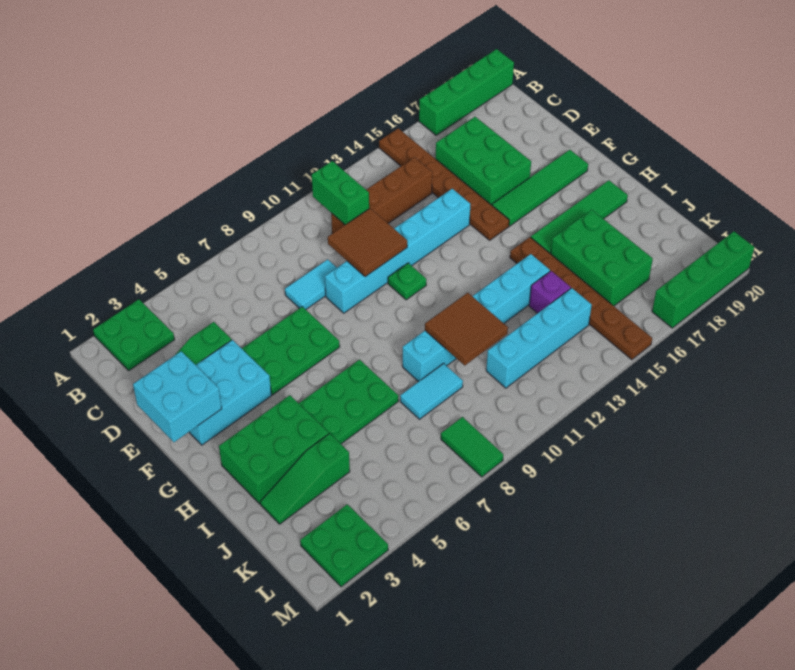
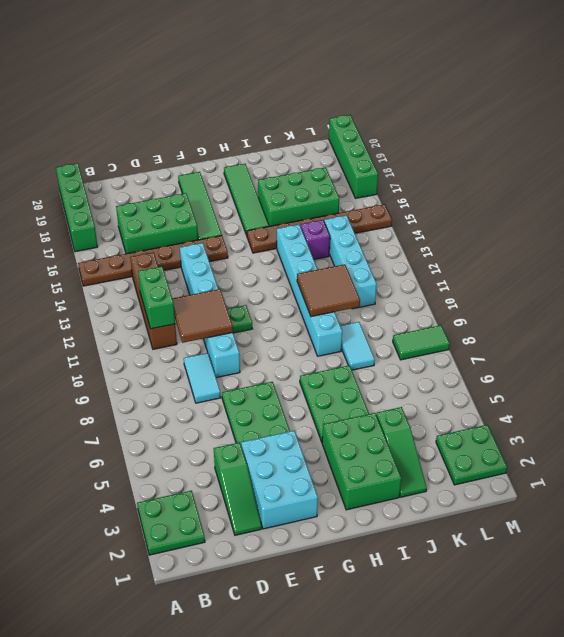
green 1x2 brick [312,161,369,225] -> green 1x2 brick turned to [138,266,175,329]
cyan 2x2 brick [133,351,222,442] -> none

